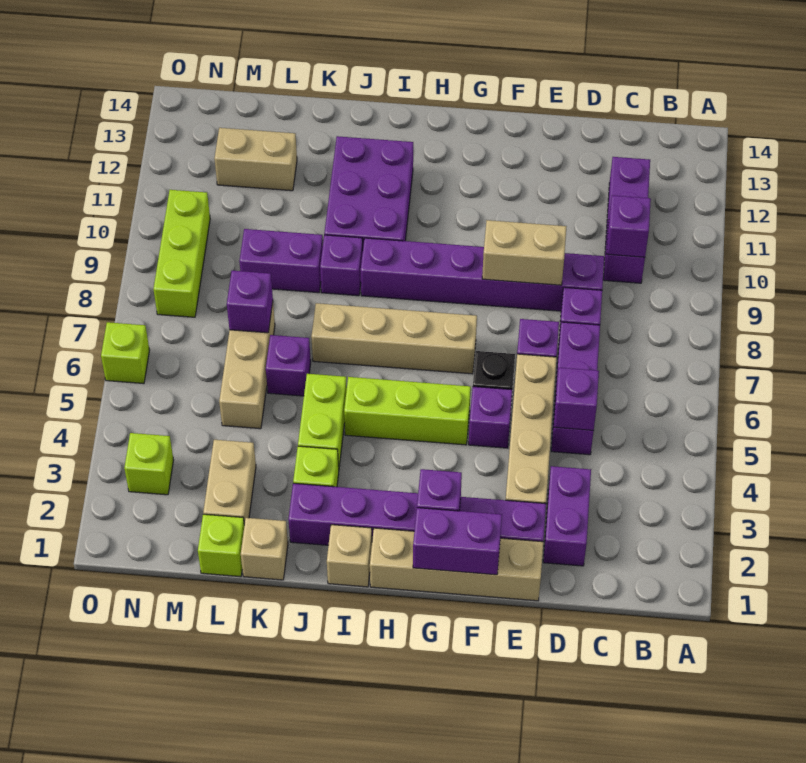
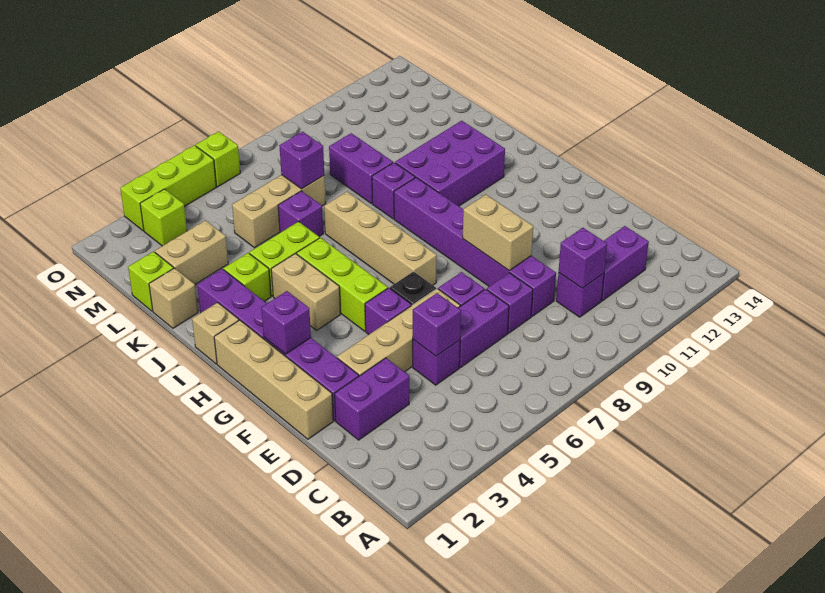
purple 1x2 brick [413,508,502,575] -> none
tan 1x2 brick [214,128,297,191] -> tan 1x2 brick moved to [271,253,341,330]
lime 1x3 brick [153,190,210,317] -> lime 1x3 brick moved to [120,145,216,231]

